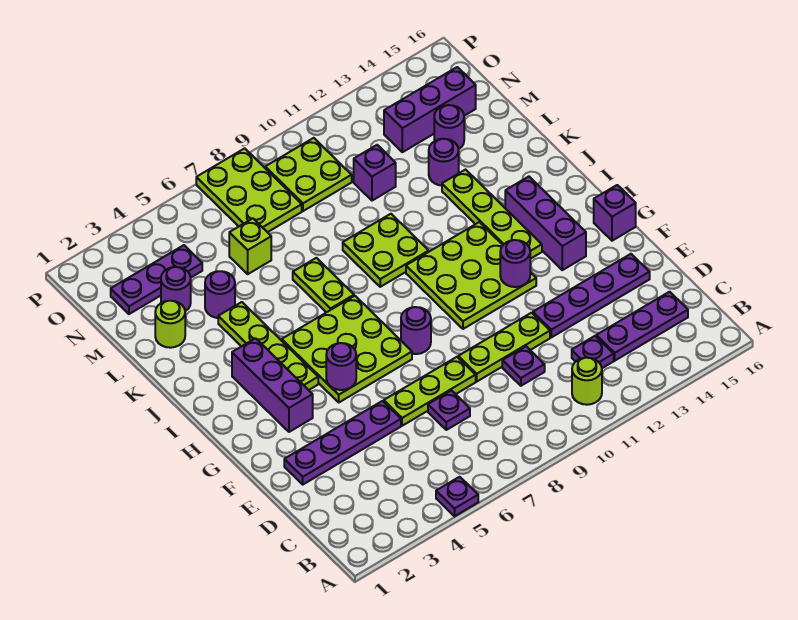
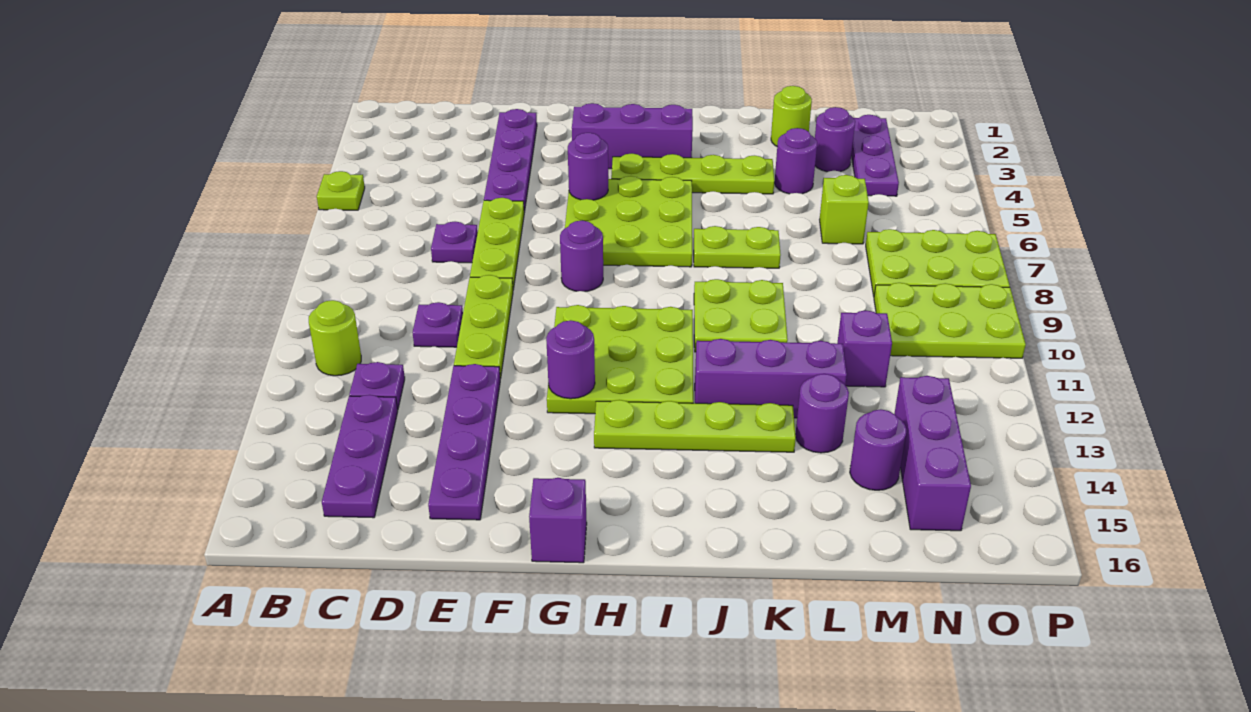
purple 1x1 plate [436,477,478,516] -> lime 1x1 plate [317,171,365,210]
purple 1x3 brick [505,177,586,270] -> purple 1x3 brick moved to [695,339,847,418]
lime 2x2 plate [265,138,352,211] -> lime 2x3 plate [874,283,1026,358]

